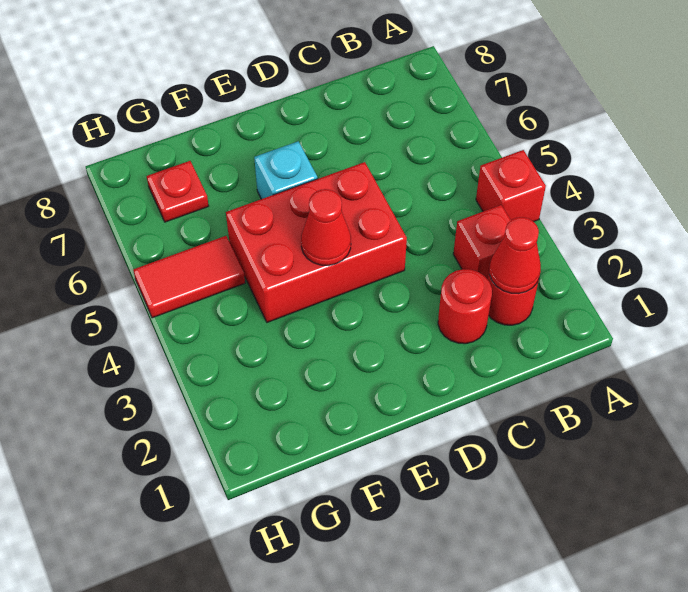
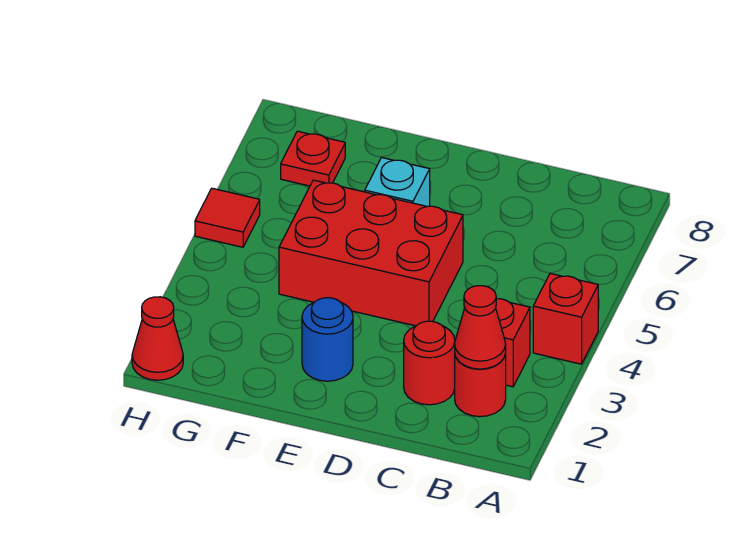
none -> blue 1x1 round brick [302,298,353,381]
red 1x1 cone [301,189,351,265] -> red 1x1 cone moved to [132,297,183,380]
red 1x2 tile [133,236,245,318] -> red 1x1 tile [195,188,260,247]

